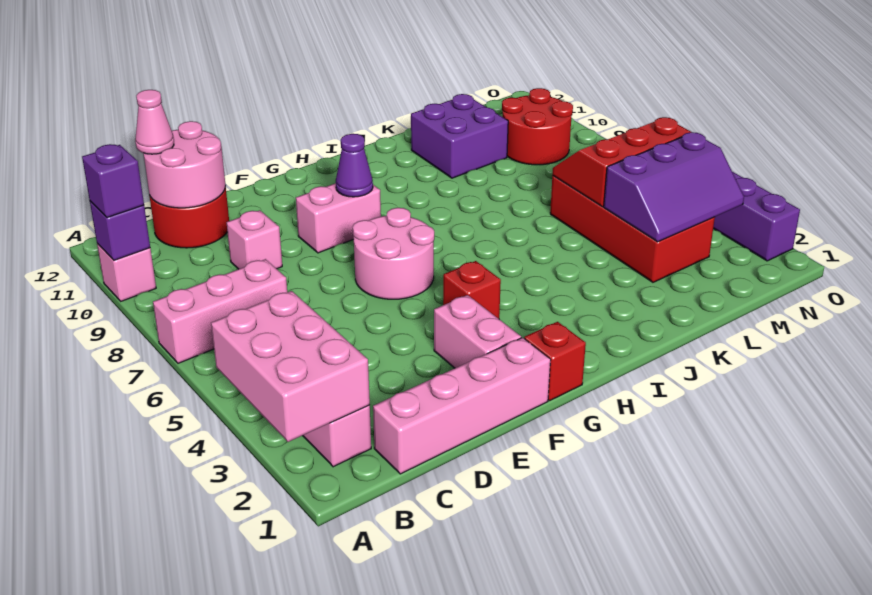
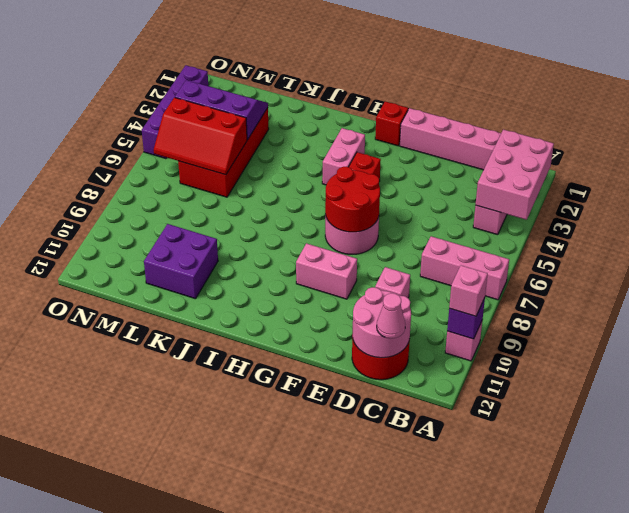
purple 1x1 brick [82,144,144,217] -> pink 1x1 brick [449,265,488,316]
pink 1x2 brick [434,295,521,368] -> pink 1x2 brick moved to [322,128,365,185]
purple 1x1 cone [336,134,373,197] -> none
red 2x2 round brick [502,88,573,165] -> red 2x2 round brick moved to [325,167,380,232]

